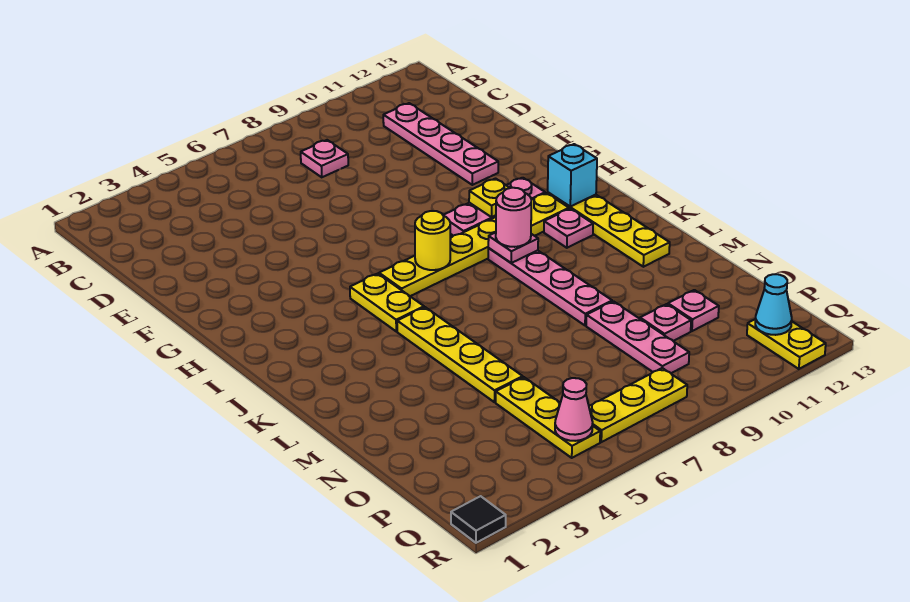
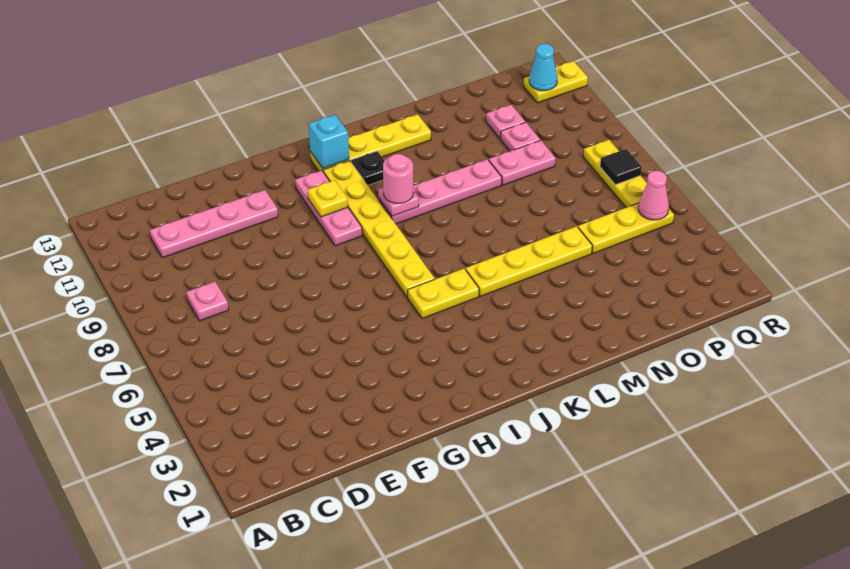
yellow 1x1 round brick [415,211,450,270] -> none
pink 1x1 plate [544,209,593,248] -> black 1x1 plate [351,151,384,185]
pink 1x3 plate [586,301,689,373] -> pink 1x2 plate [489,140,556,185]
black 1x1 tile [451,496,506,543] -> black 1x1 tile moved to [600,149,642,185]

